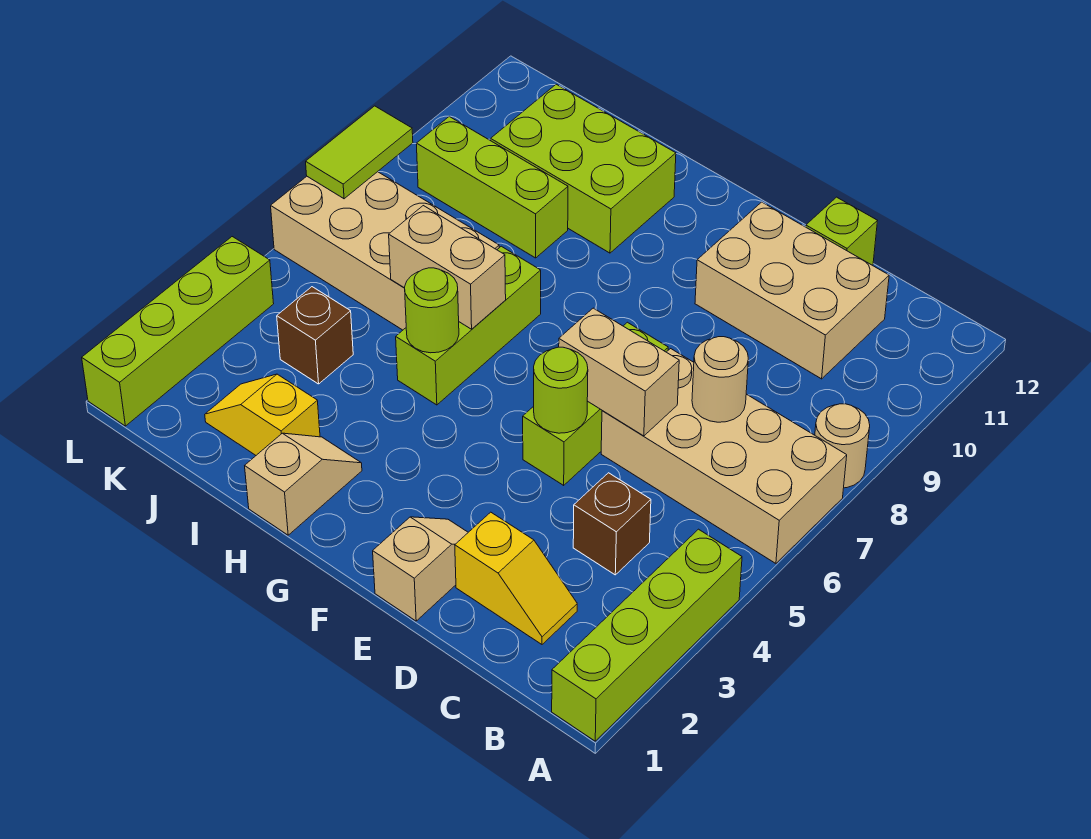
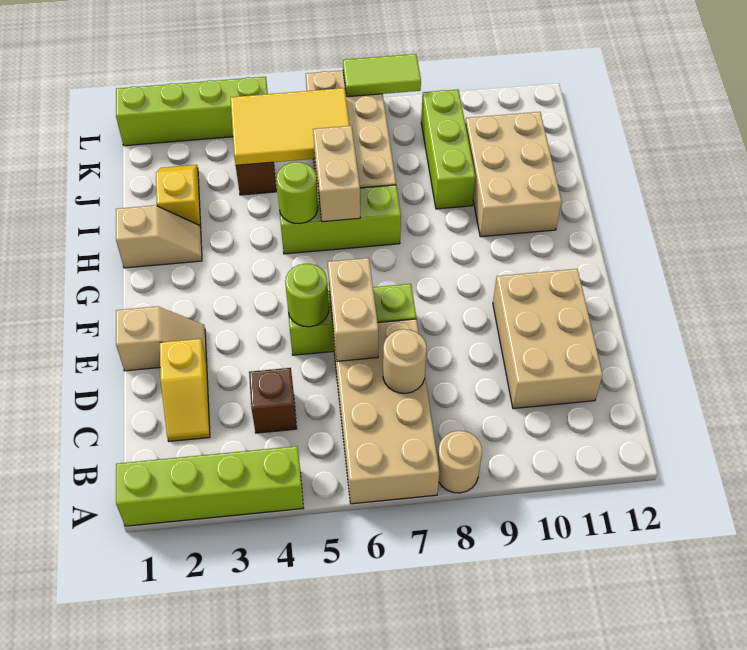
lime 1x1 brick [806,197,877,265] -> none
lime 2x3 brick [491,84,676,253] -> tan 2x3 brick [465,112,562,237]
none -> yellow 2x3 tile [230,88,349,165]

